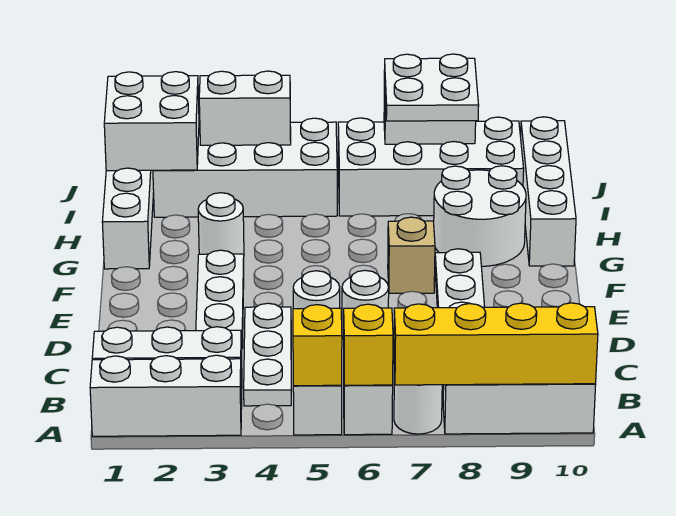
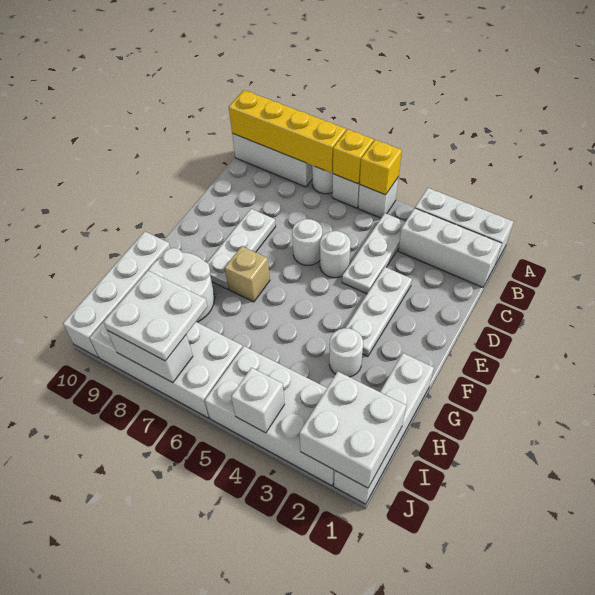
white 1x2 brick [199,71,291,145] -> white 1x1 brick [231,368,285,433]

